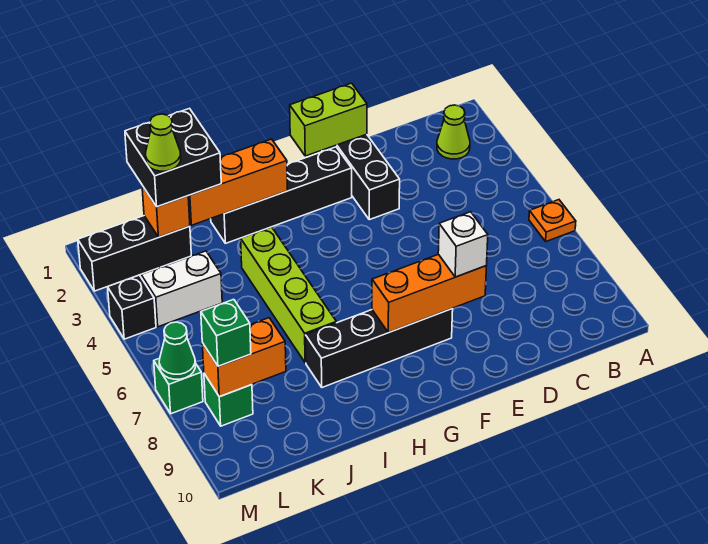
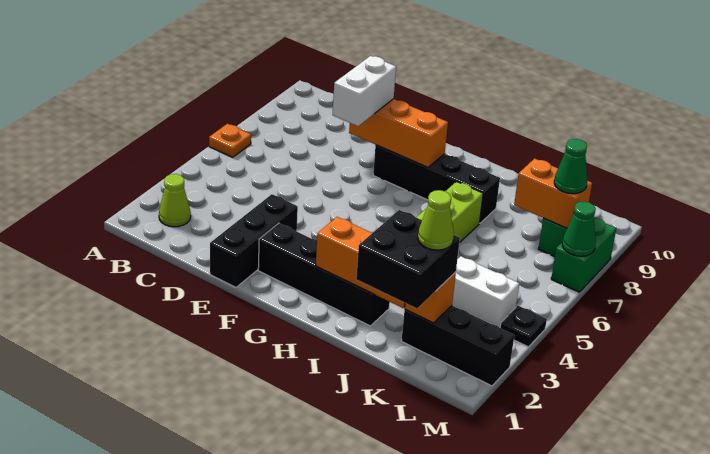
lime 1x2 brick [290,83,367,156] -> none
white 1x1 brick [438,212,488,277] -> white 1x2 brick [333,56,396,126]
green 1x1 brick [201,299,251,366] -> green 1x1 cone [554,139,587,194]
black 1x1 brick [108,275,156,339] -> black 1x1 plate [500,306,547,347]
green 1x1 brick [154,358,203,414] -> green 1x2 brick [551,218,616,292]

